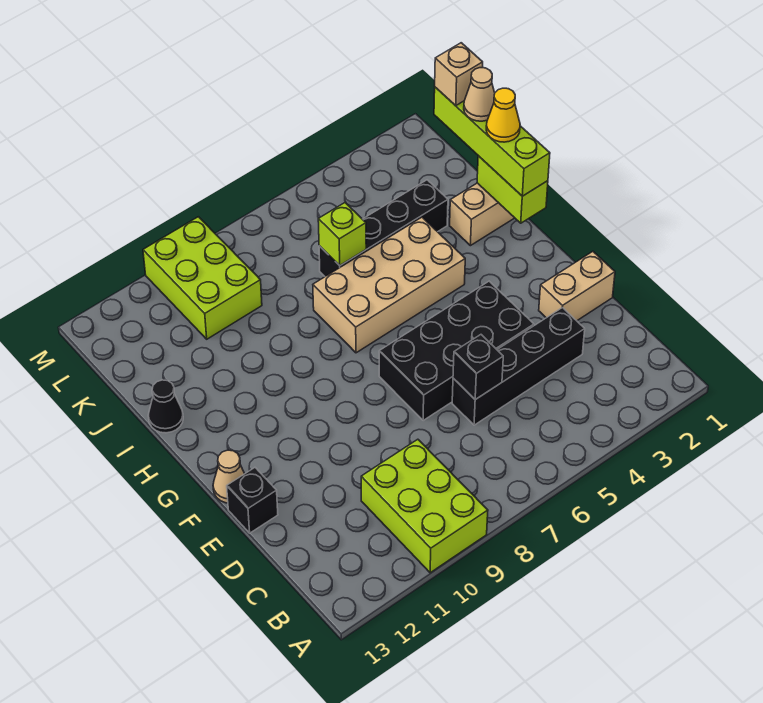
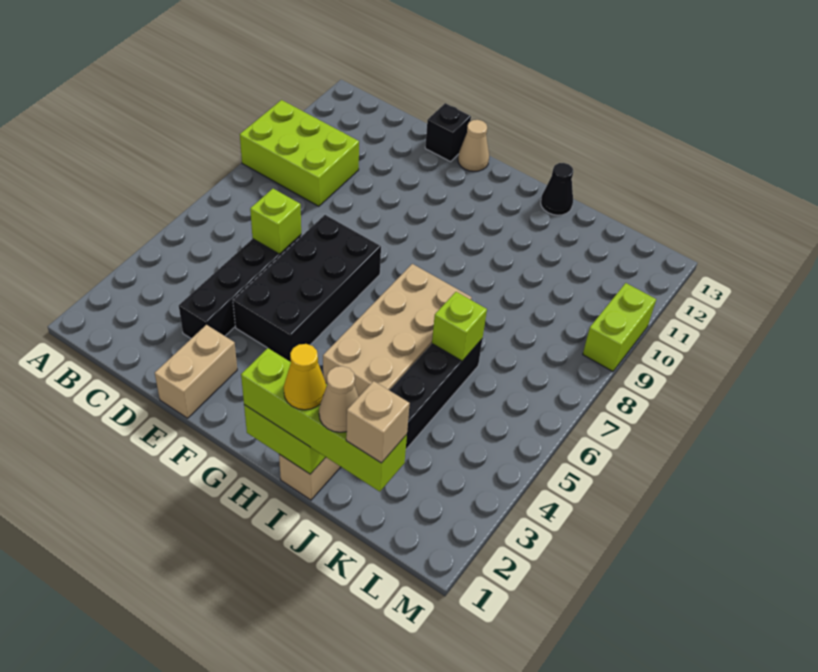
black 1x1 brick [453,335,503,400] -> lime 1x1 brick [250,189,301,254]
lime 2x3 brick [143,217,262,339] -> lime 1x2 brick [583,283,656,371]

